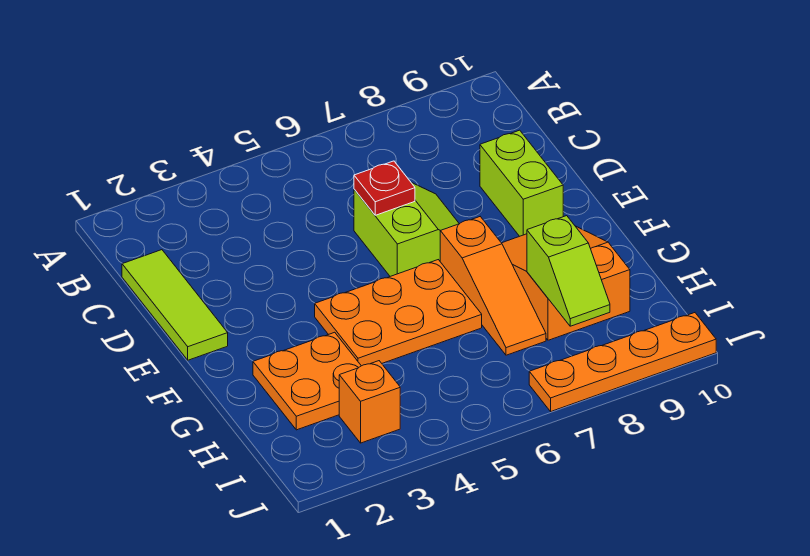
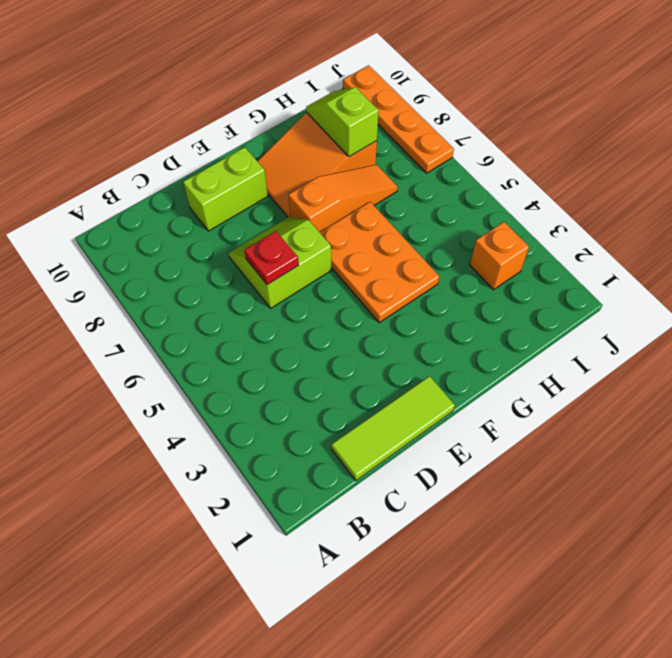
orange 2x2 plate [253,332,361,430] -> none
lime 1x2 slope [527,216,610,326] -> lime 1x2 slope turned to [306,87,379,157]

